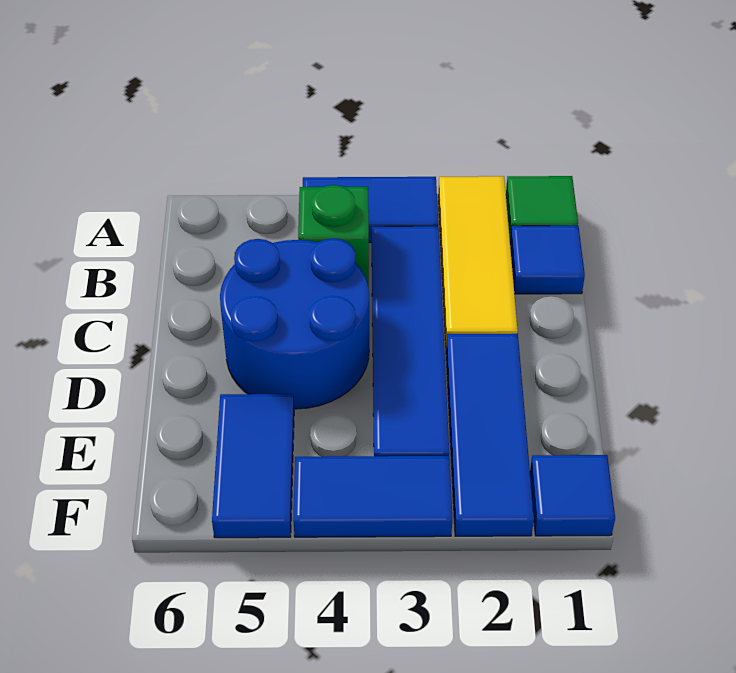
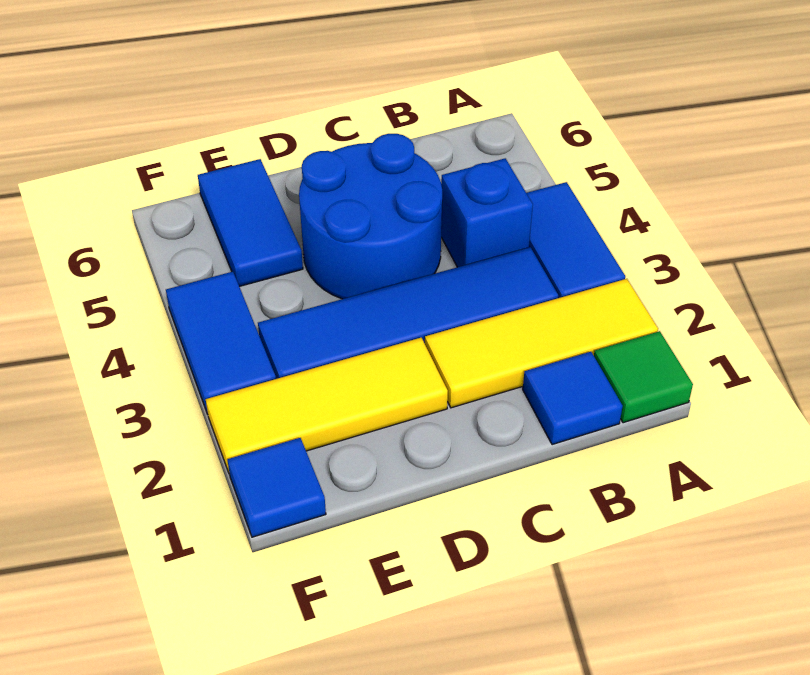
green 1x1 brick [298,185,369,287] -> blue 1x1 brick [441,158,533,267]
blue 1x3 tile [446,334,534,536] -> yellow 1x3 tile [206,338,448,474]
blue 1x2 tile [212,394,294,538] -> blue 1x2 tile turned to [198,159,303,287]

